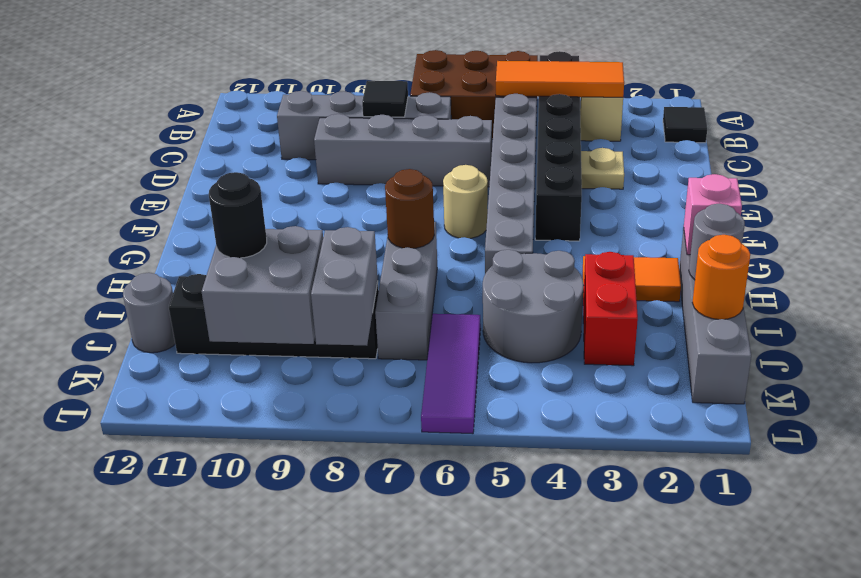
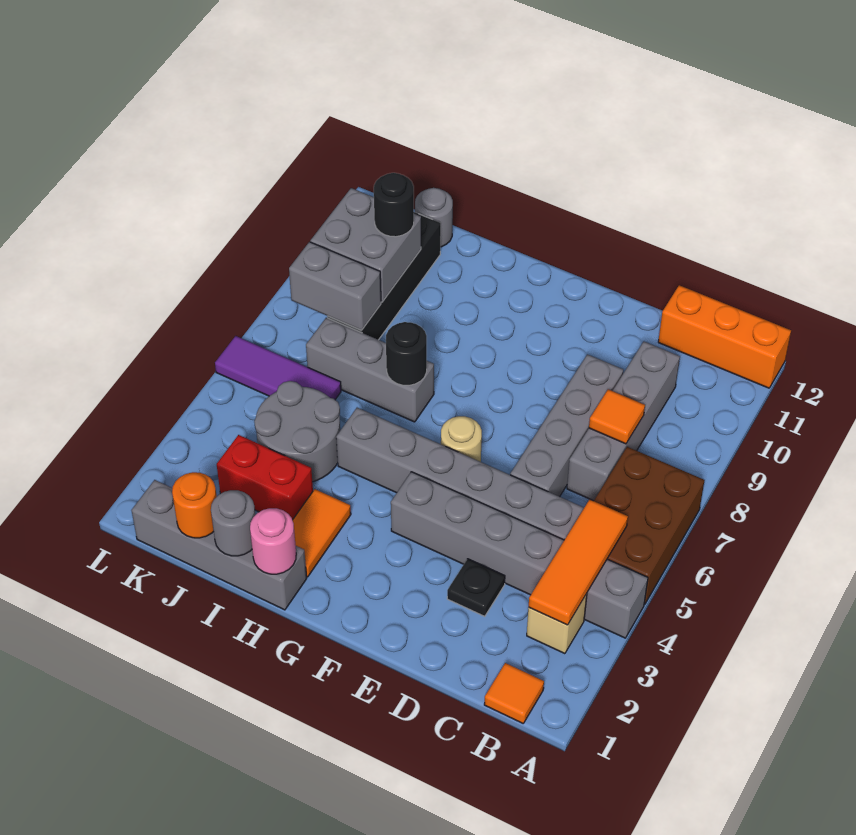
black 1x6 brick [535,51,582,241] -> grey 1x6 brick [391,472,648,638]
none -> orange 1x3 brick [658,285,791,388]
black 1x1 tile [663,107,707,143] -> orange 1x1 tile [484,663,544,723]
black 1x1 tile [362,81,408,117] -> orange 1x1 tile [589,389,645,444]
tan 1x1 plate [581,148,624,189] -> black 1x1 plate [447,559,505,616]
pink 1x1 brick [684,174,742,255] -> pink 1x1 round brick [250,508,296,574]
brown 1x1 round brick [385,169,434,248] -> black 1x1 round brick [386,322,427,385]

